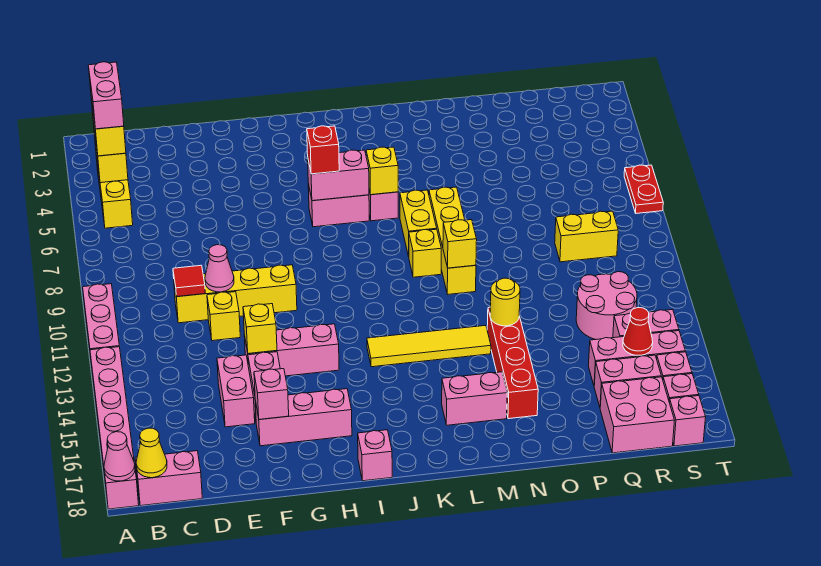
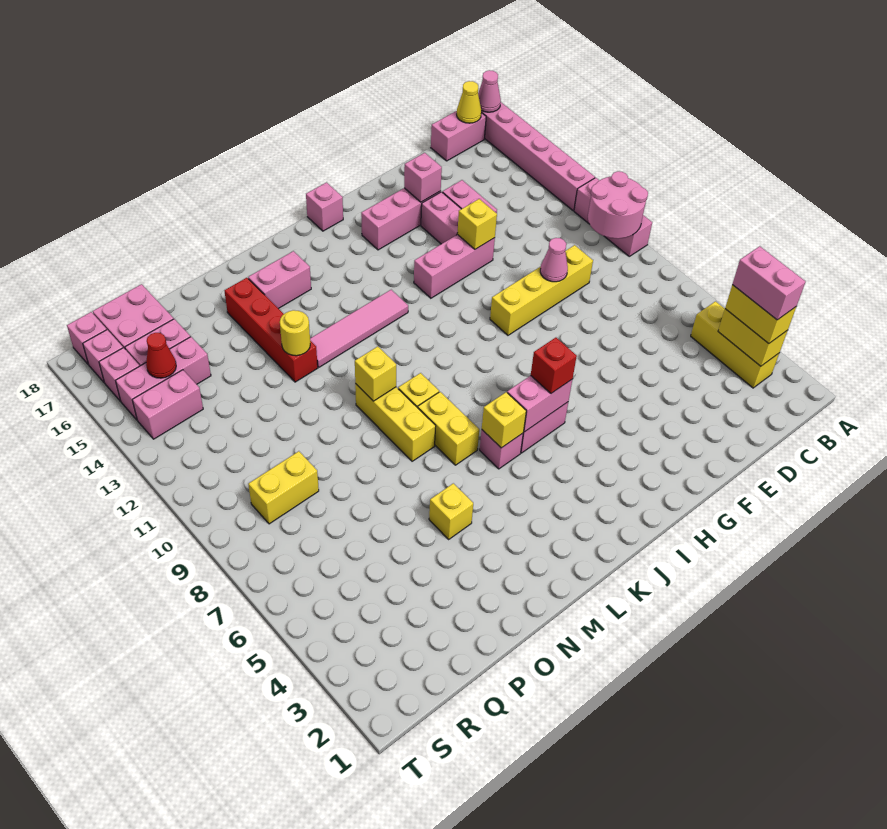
red 1x1 tile [173,265,205,297] -> none
yellow 1x1 brick [207,292,240,341] -> yellow 1x1 brick moved to [429,483,473,539]
yellow 1x4 tile [367,325,491,367] -> pink 1x4 tile [310,290,408,367]
yellow 1x4 brick [429,187,476,294] -> yellow 1x3 brick [355,384,436,461]
pink 2x2 round brick [576,272,637,340] -> pink 2x2 round brick moved to [588,171,648,239]
red 1x2 plate [624,165,663,213] -> none

